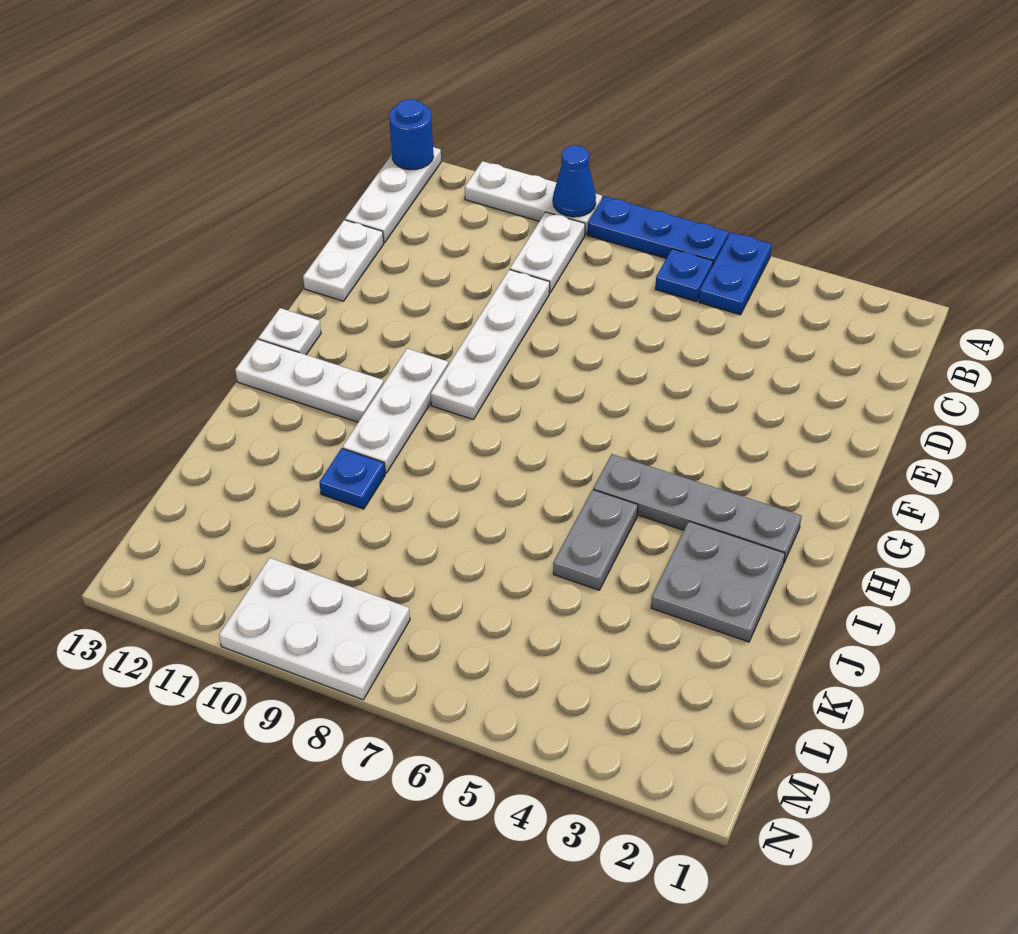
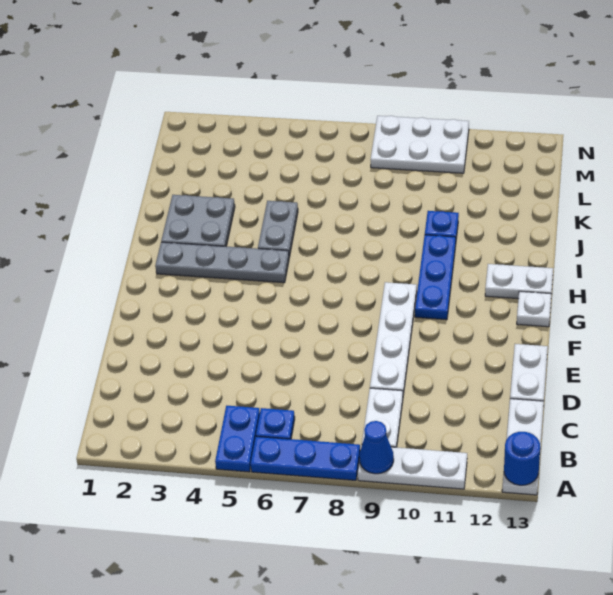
white 1x3 plate [343,349,448,473] -> blue 1x3 plate [415,235,456,320]
white 1x3 plate [235,339,384,422] -> white 1x2 plate [485,264,553,299]

